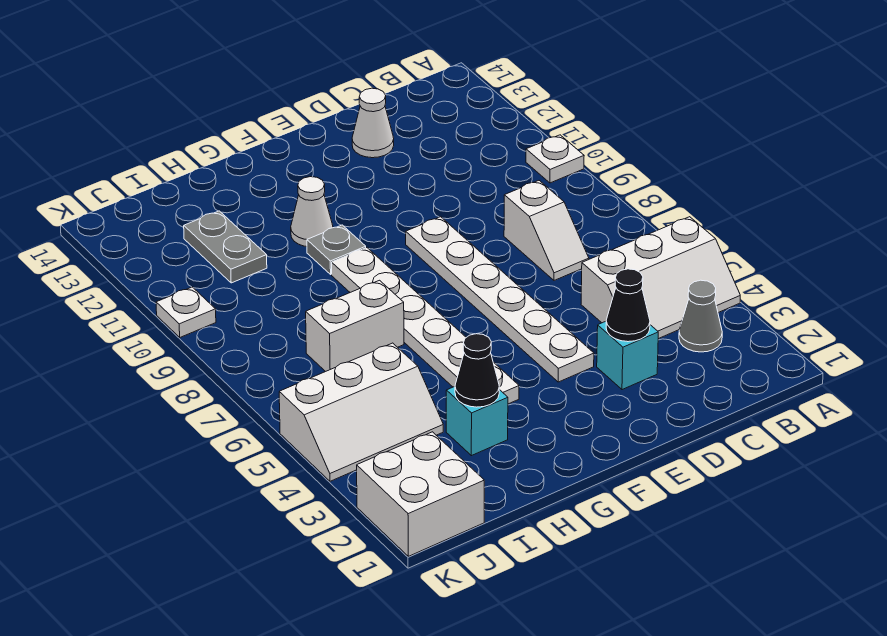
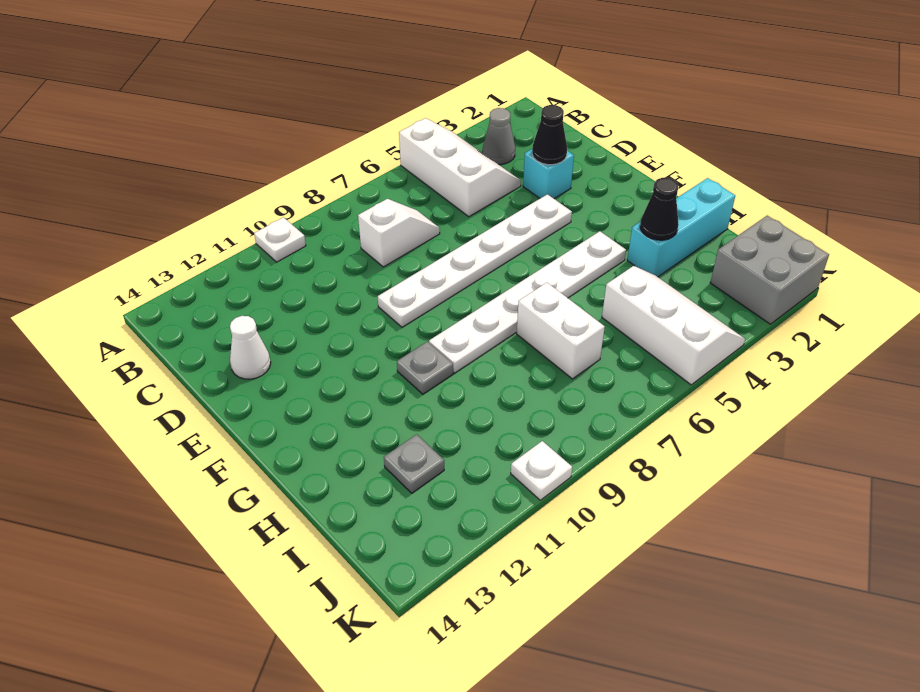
white 1x1 cone [291,177,333,247] -> none
cyan 1x1 brick [446,387,508,456] -> cyan 1x3 brick [627,178,735,277]
grey 1x2 plate [184,211,267,283] -> grey 1x1 plate [384,434,444,493]
white 2x2 brick [357,432,484,556] -> grey 2x2 brick [710,216,829,324]

